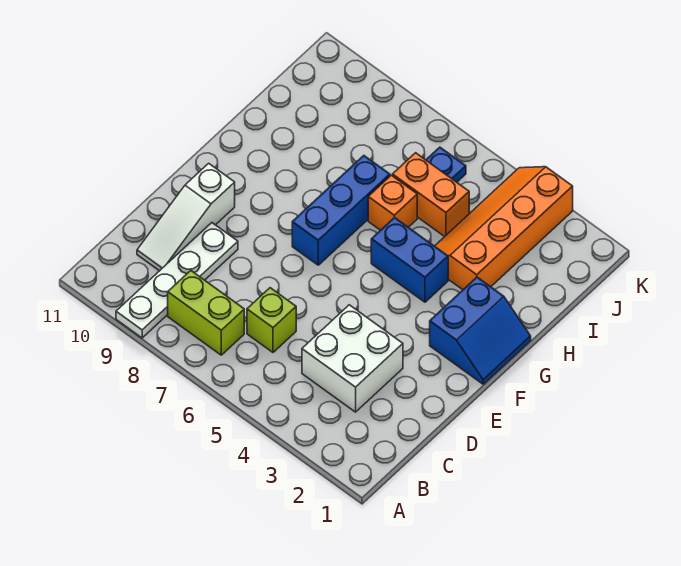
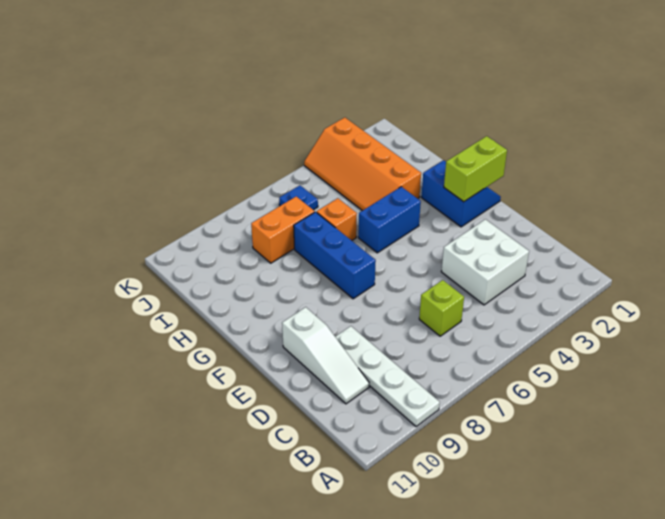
lime 1x2 brick [168,271,244,355] -> lime 1x2 brick moved to [444,136,507,202]
orange 1x2 brick [392,153,469,237] -> orange 1x2 brick moved to [251,197,315,263]

